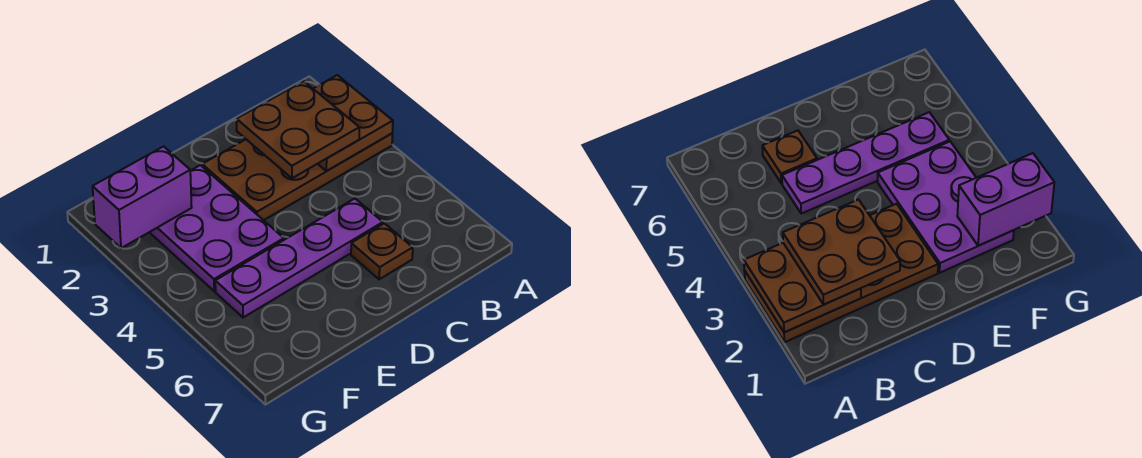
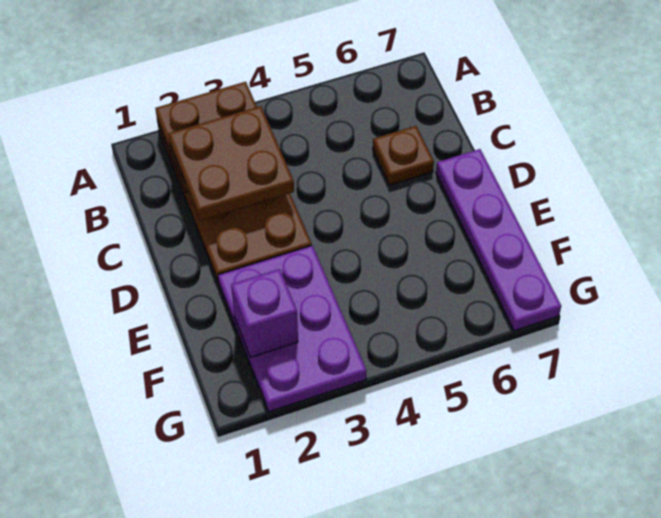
purple 1x4 plate [215,199,383,318] -> purple 1x4 plate moved to [436,149,561,331]
purple 2x3 plate [149,165,284,291] -> purple 2x3 plate turned to [218,246,367,412]
purple 1x2 brick [93,146,192,248] -> purple 1x1 brick [231,269,298,358]

